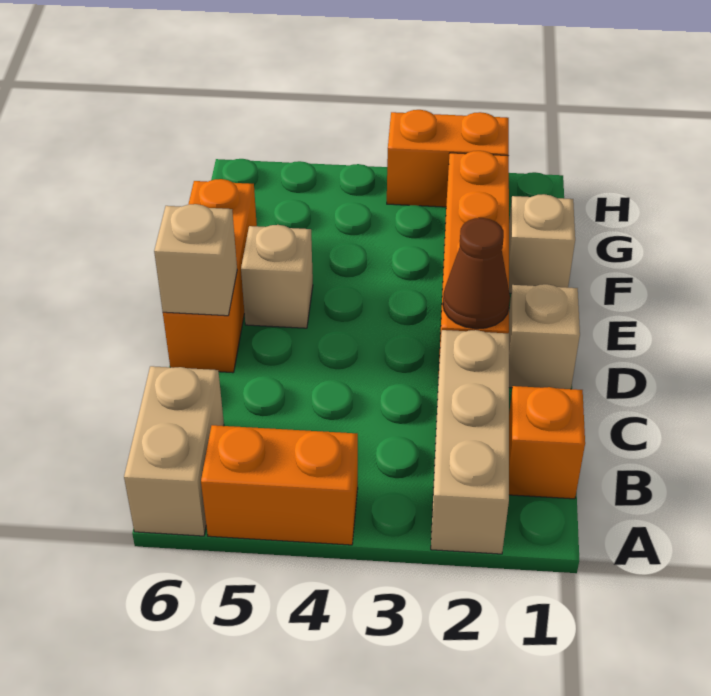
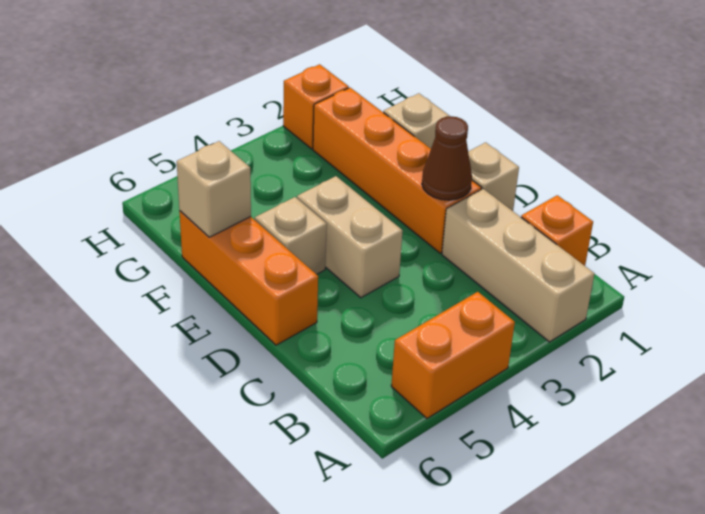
tan 1x2 brick [124,366,224,536] -> tan 1x2 brick moved to [297,176,403,298]
tan 1x1 brick [154,204,237,316] -> tan 1x1 brick moved to [177,141,251,237]
orange 1x2 brick [387,110,509,207] -> orange 1x1 brick [283,64,349,149]

